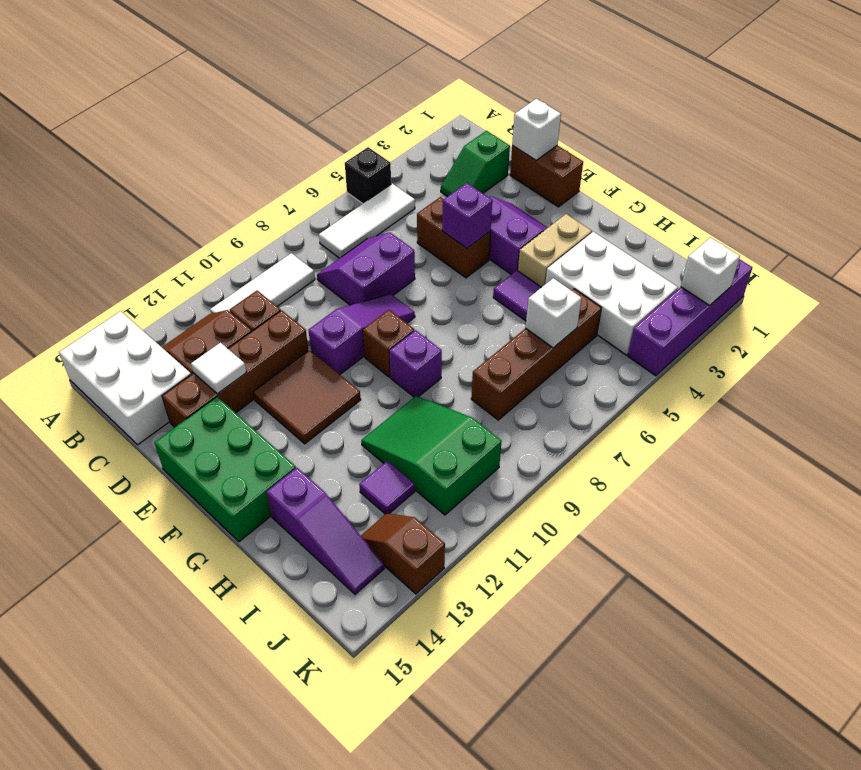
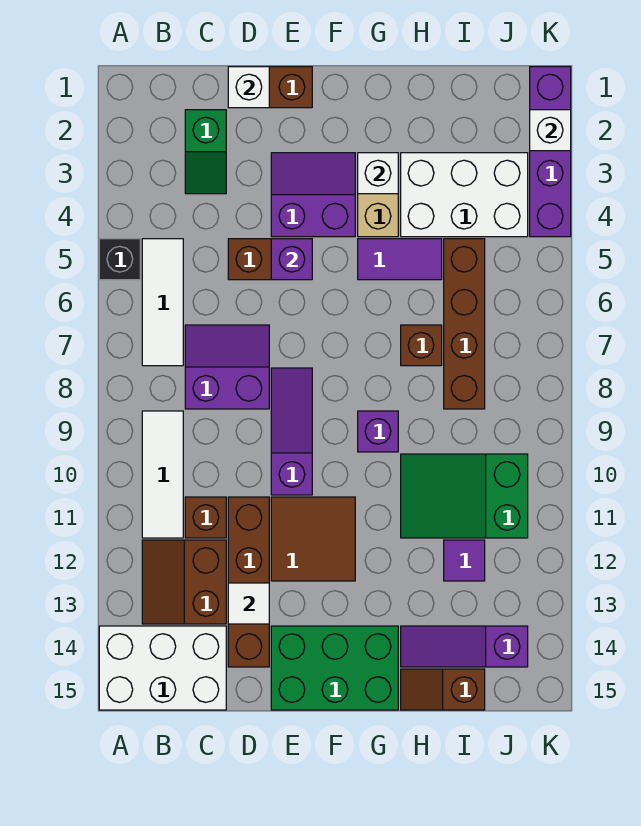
purple 2x2 slope [317,232,415,305] -> purple 2x2 slope turned to [185,325,269,409]
brown 1x1 brick [363,310,414,377] -> brown 1x1 brick moved to [401,325,442,366]
purple 1x3 slope [267,468,384,594] -> purple 1x3 slope turned to [401,626,528,667]
white 1x1 brick [526,278,582,348] -> white 1x1 brick moved to [358,153,398,194]
brown 1x2 slope [361,513,445,594] -> brown 1x2 slope moved to [401,669,485,710]

